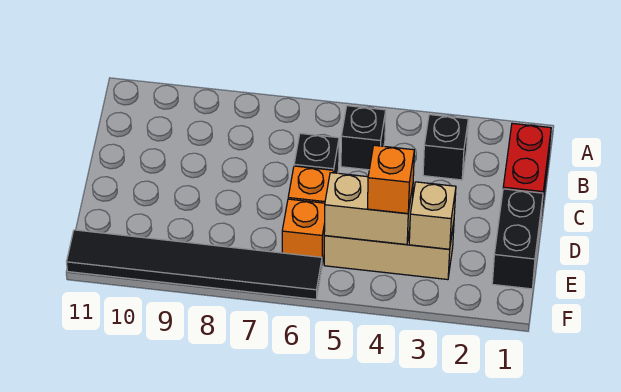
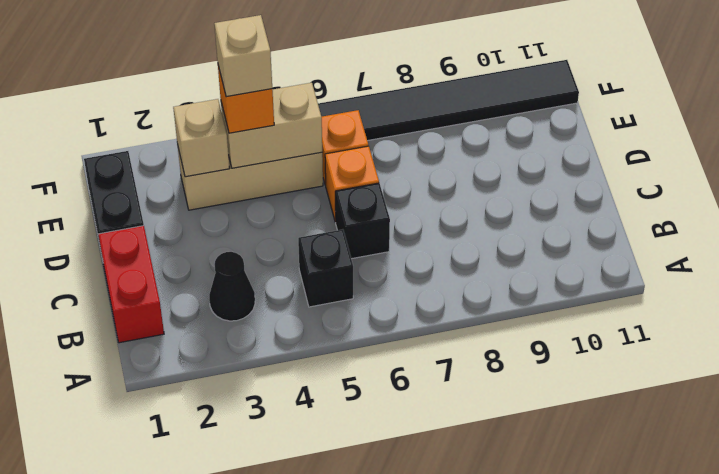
black 1x1 brick [423,115,468,180] -> black 1x1 cone [209,252,255,321]
none -> tan 1x1 brick [214,15,272,97]

